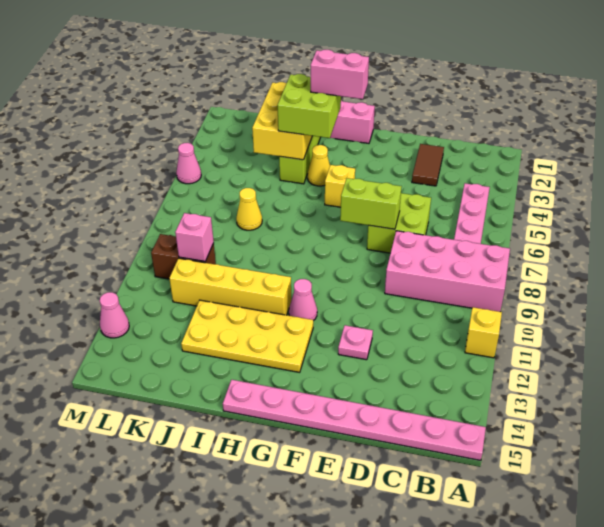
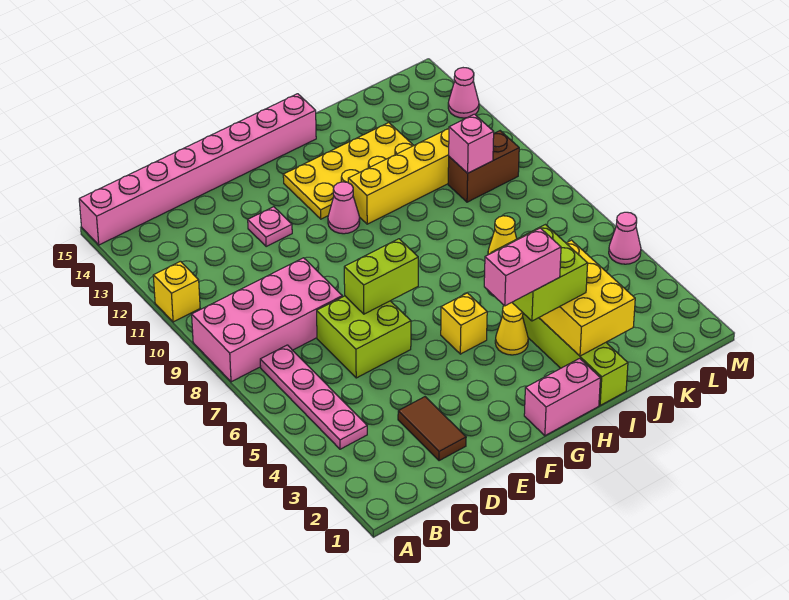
pink 1x8 plate [223,380,486,460] -> pink 1x8 brick [79,94,316,245]

